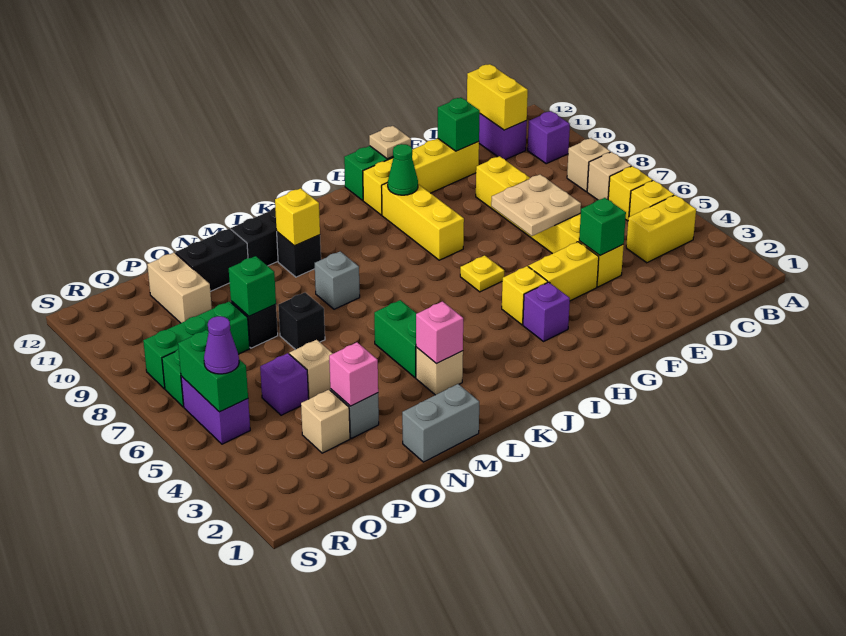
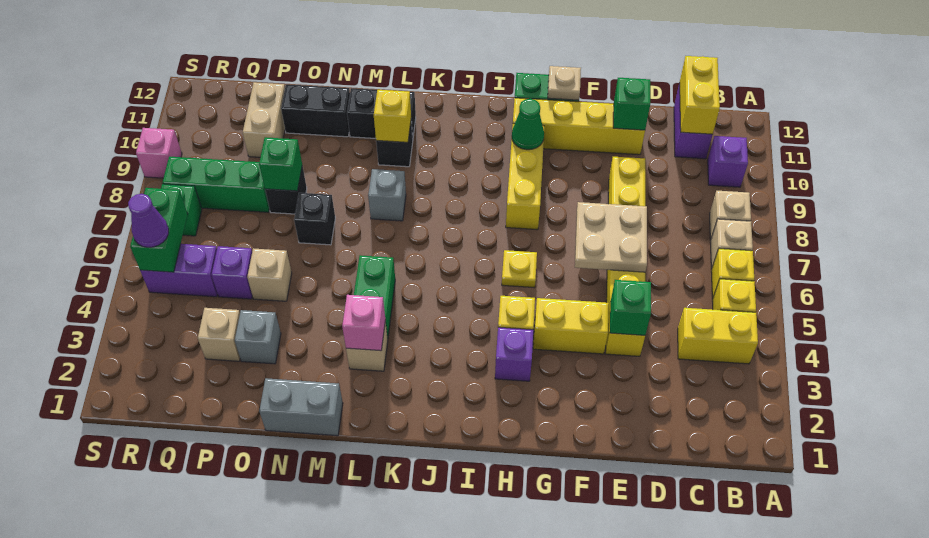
pink 1x1 brick [329,342,378,406] -> pink 1x1 brick moved to [136,128,182,178]
purple 1x2 brick [181,376,250,444] -> purple 1x2 brick turned to [140,244,218,297]

